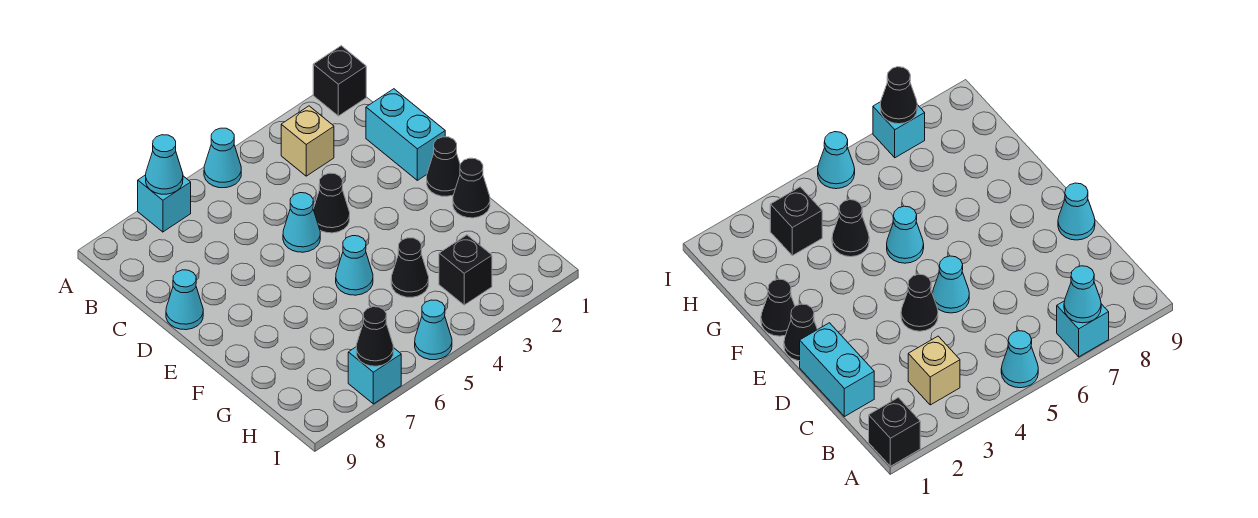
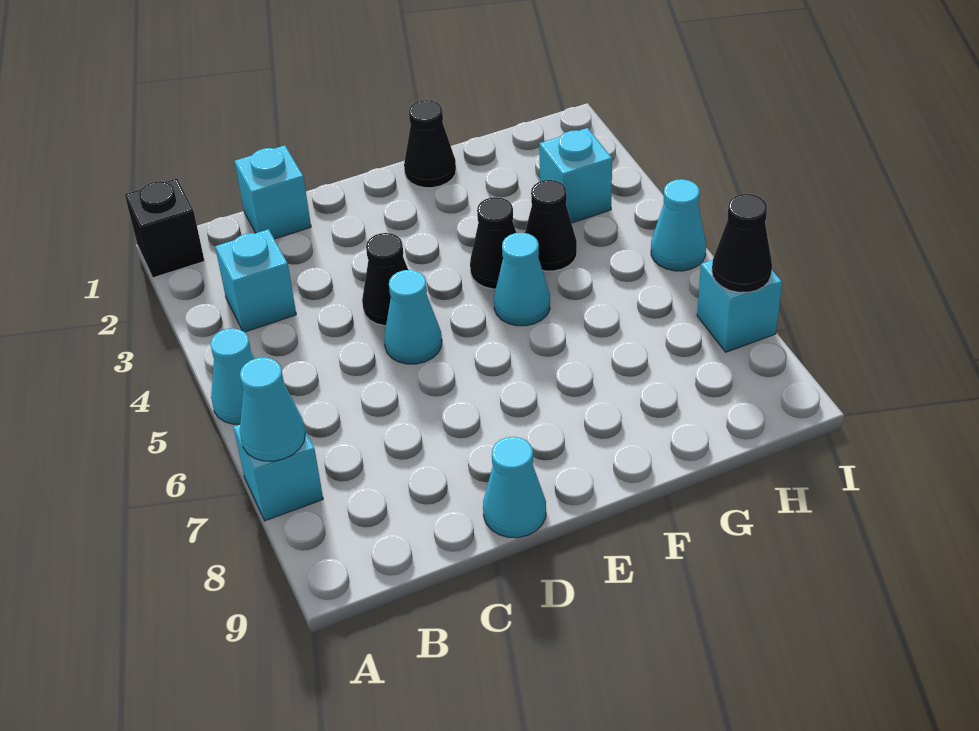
tan 1x1 brick [281,106,334,176] -> cyan 1x1 brick [215,229,296,332]
cyan 1x2 brick [366,89,445,180] -> cyan 1x1 brick [234,145,311,239]
black 1x1 cone [427,137,460,196] -> black 1x1 cone moved to [470,197,516,289]
black 1x1 brick [439,235,492,305] -> cyan 1x1 brick [539,128,612,223]

